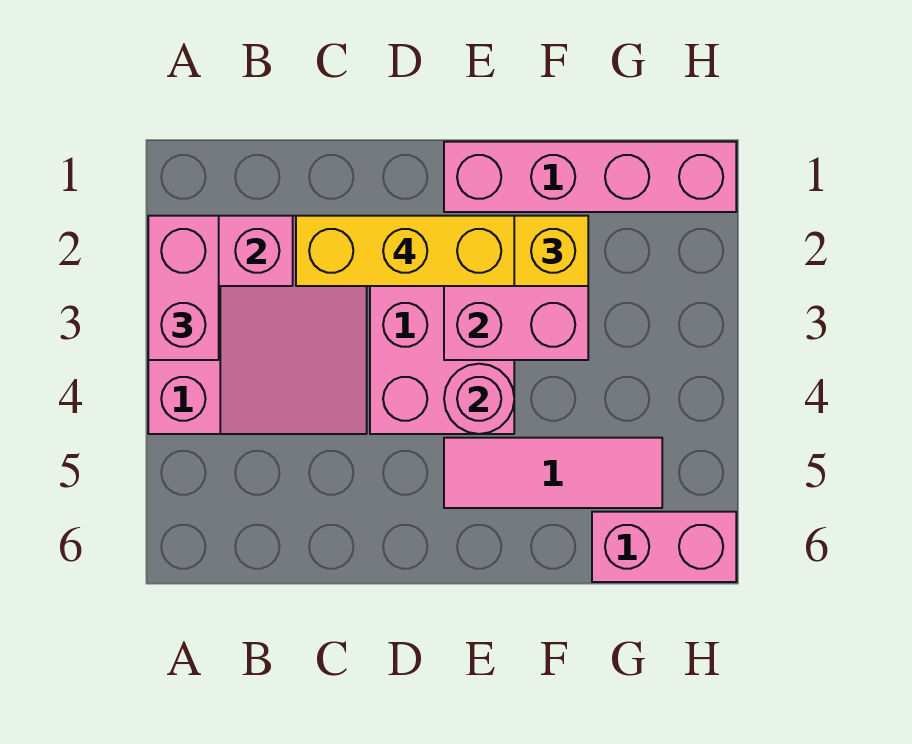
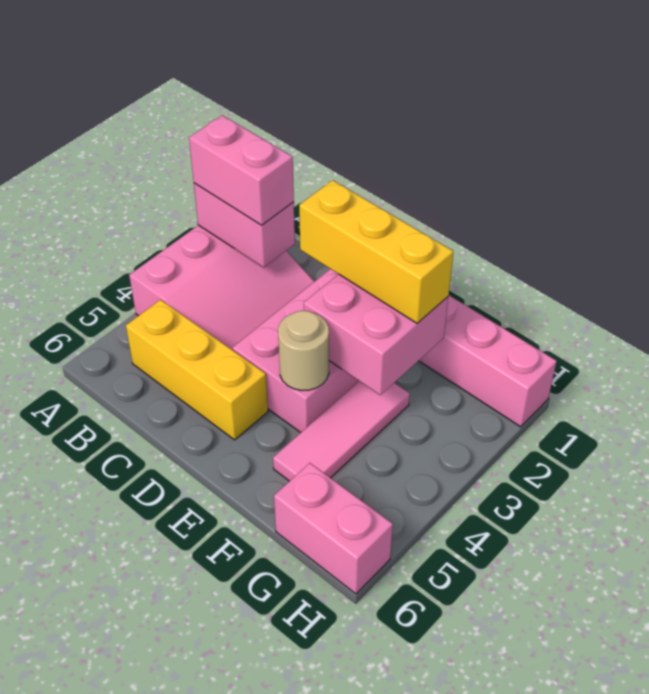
pink 1x2 brick [148,216,219,360] -> pink 1x2 brick turned to [189,115,294,225]
yellow 1x3 brick [296,216,514,286] -> yellow 1x3 brick moved to [126,300,268,440]
pink 1x1 round brick [444,364,514,434] -> tan 1x1 round brick [278,311,329,391]
pink 1x3 tile [444,438,662,508] -> pink 1x3 tile turned to [273,381,410,481]

